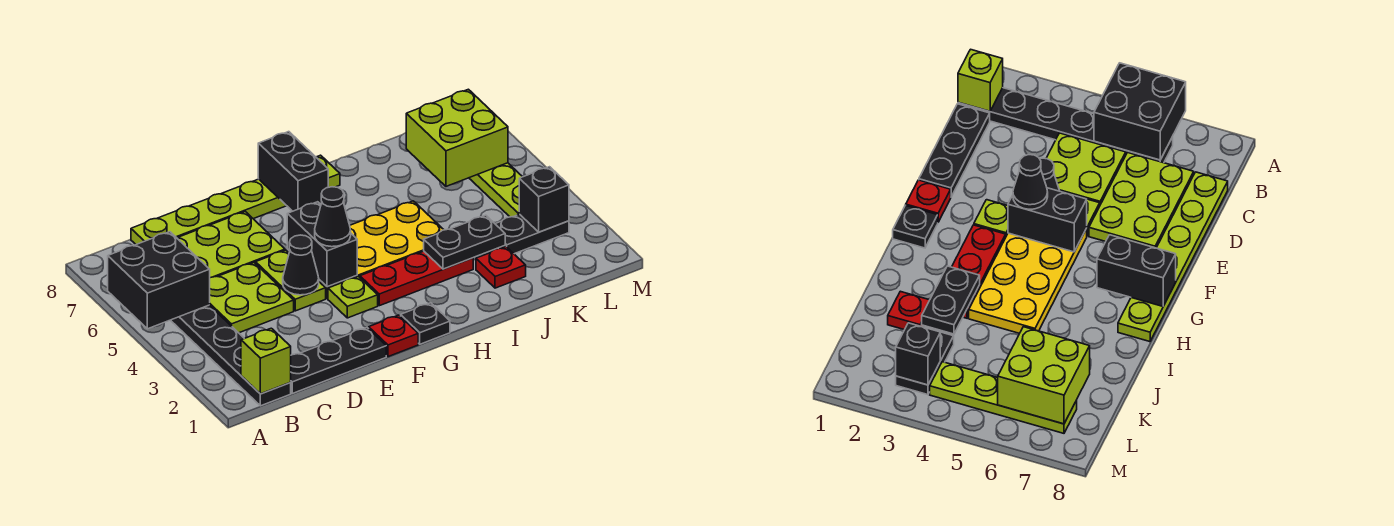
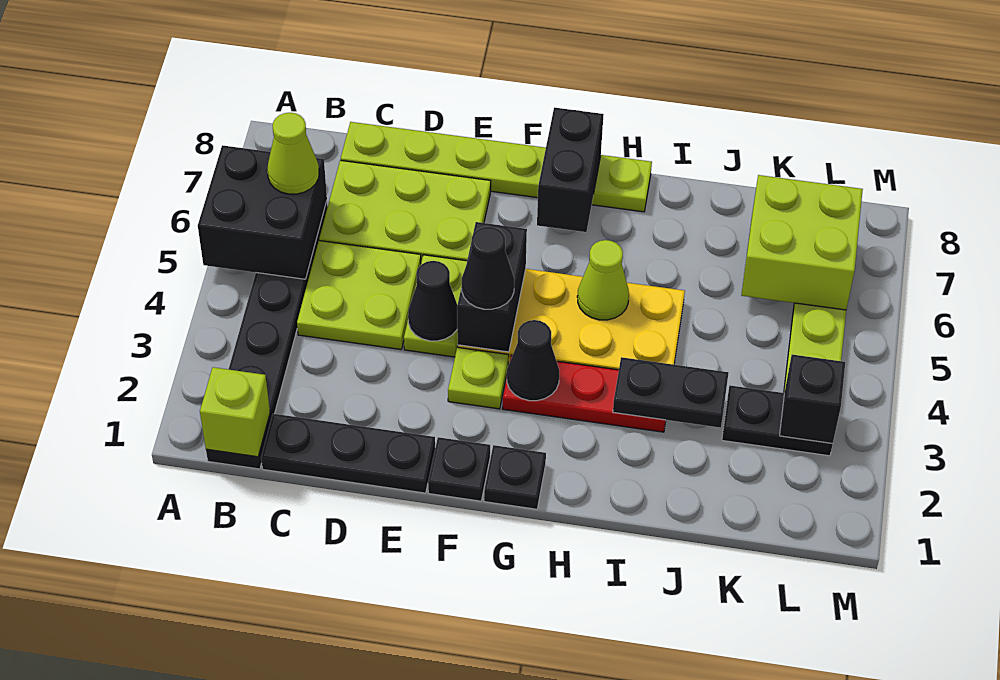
none -> lime 1x1 cone [267,113,319,194]
red 1x1 plate [369,315,418,357] -> black 1x1 plate [428,437,490,501]
none -> black 1x1 cone [507,320,559,401]
none -> lime 1x1 cone [577,240,629,320]
red 1x1 plate [476,247,526,288] -> none

